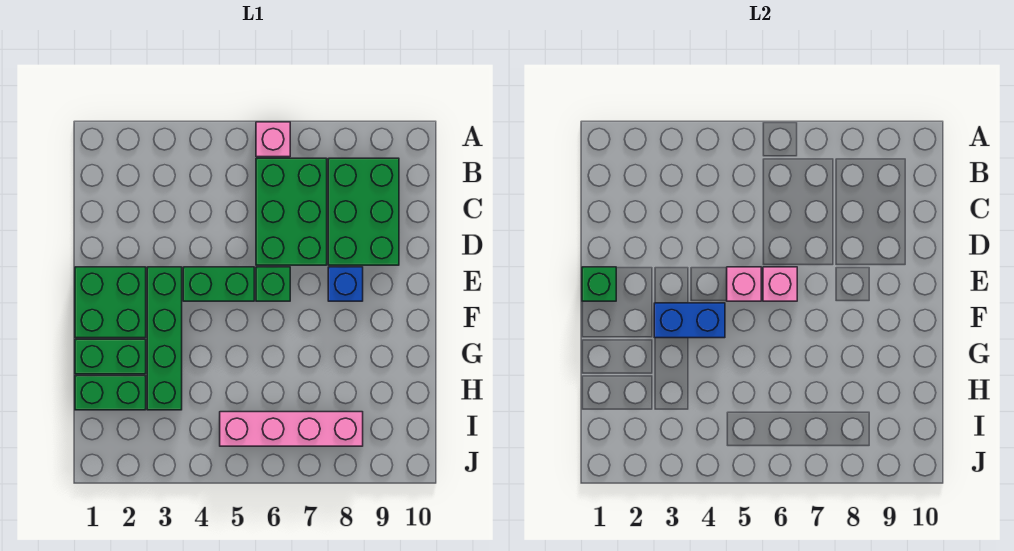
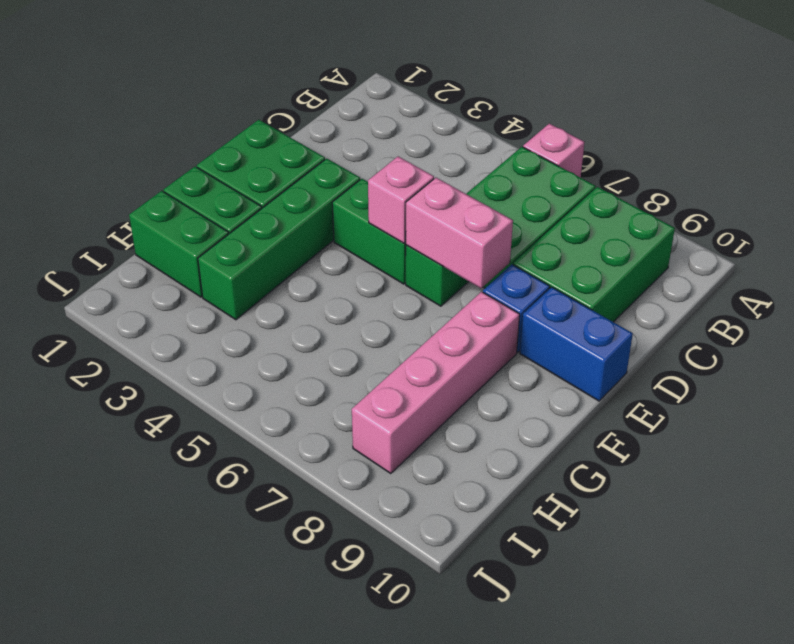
green 1x1 brick [582,267,616,301] -> none
pink 1x1 brick [763,267,797,301] -> pink 1x2 brick [406,178,513,288]
blue 1x2 brick [654,303,725,338] -> blue 1x2 brick moved to [520,287,633,401]
pink 1x4 brick [220,412,363,446] -> pink 1x4 brick turned to [352,292,520,474]

